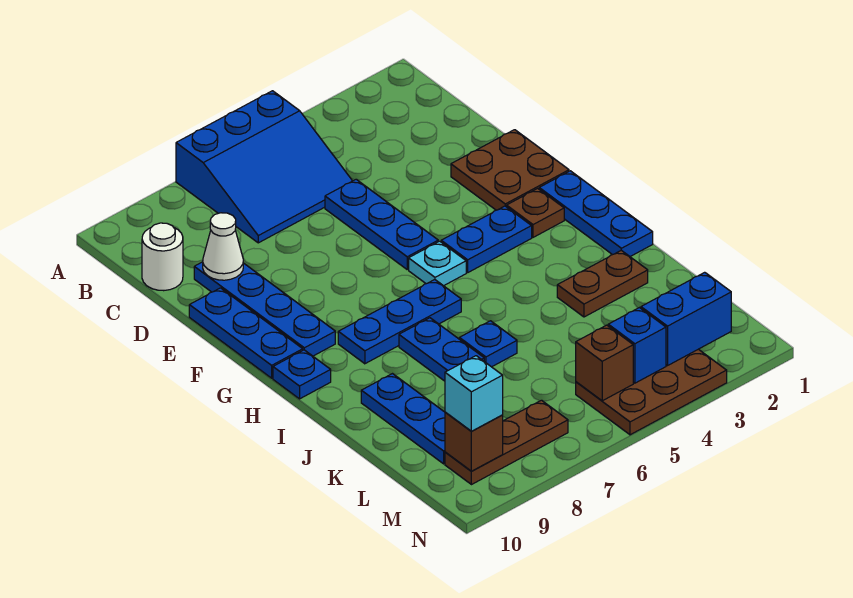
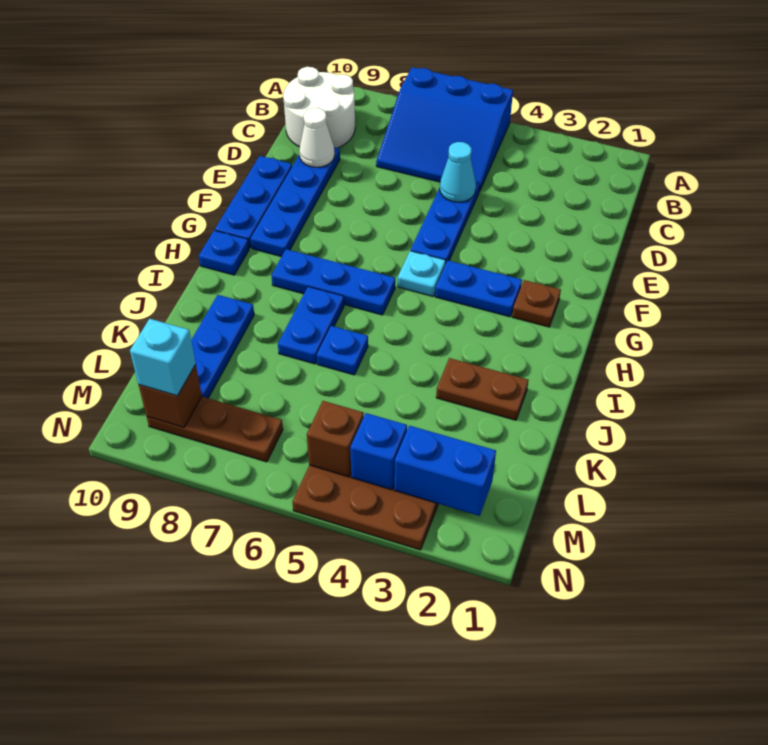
white 1x1 round brick [142,223,183,291] -> white 2x2 round brick [283,67,355,148]
none -> cyan 1x1 cone [440,142,476,202]
brown 2x2 plate [451,130,569,210] -> none
blue 1x3 plate [539,171,653,256] -> none

